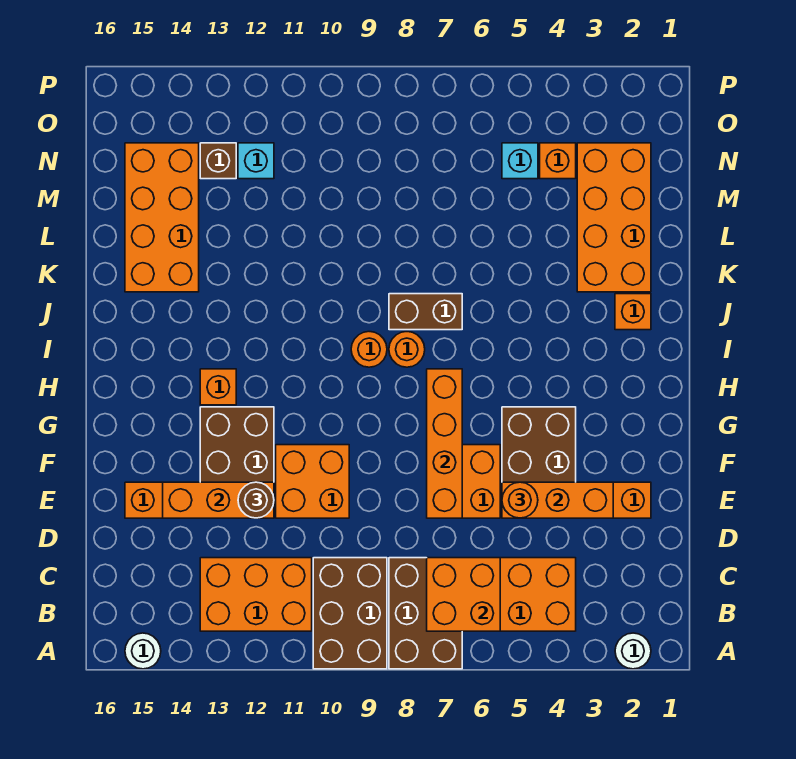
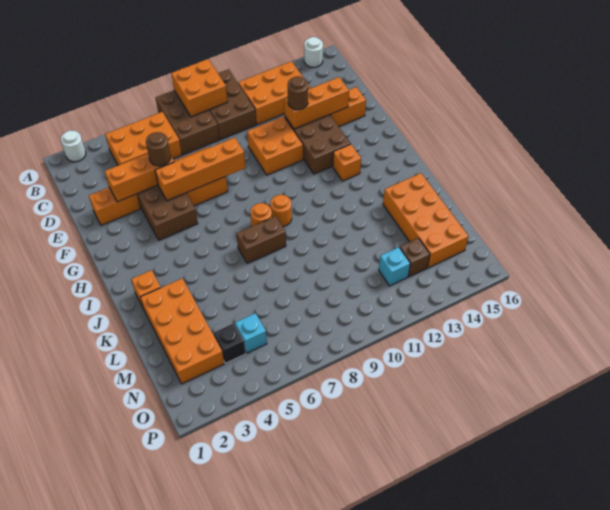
orange 2x2 brick [427,558,500,631] -> orange 2x2 brick moved to [171,59,228,117]
orange 1x1 round brick [502,482,538,518] -> brown 1x1 round brick [146,132,171,166]
orange 1x4 brick [427,369,462,518] -> orange 1x4 brick turned to [155,138,246,201]
orange 1x1 brick [540,143,576,179] -> black 1x1 brick [214,323,246,363]

